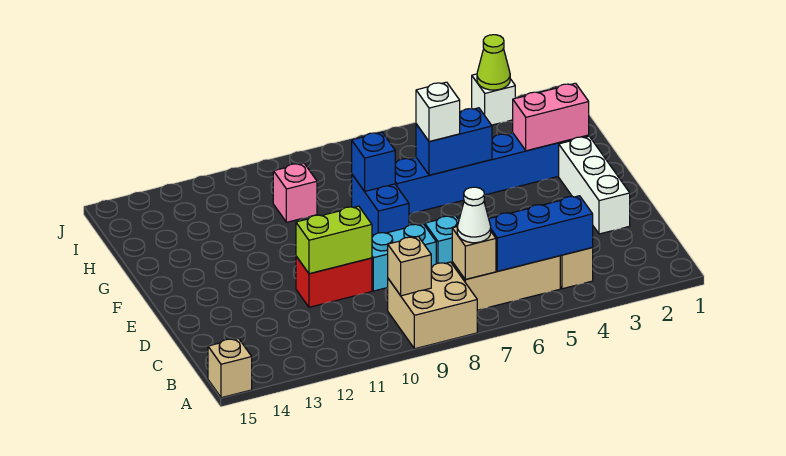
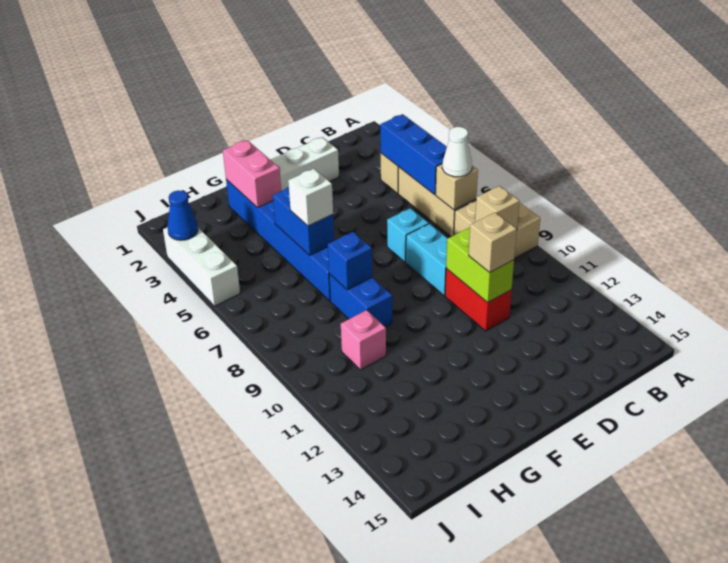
tan 1x1 brick [208,338,252,398] -> tan 1x1 brick moved to [469,212,517,273]
blue 1x2 brick [352,175,409,236] -> blue 1x2 brick turned to [329,274,392,327]
white 1x1 brick [472,74,515,125] -> white 1x3 brick [163,227,240,306]
lime 1x1 cone [477,35,510,90] -> blue 1x1 cone [168,190,198,240]

